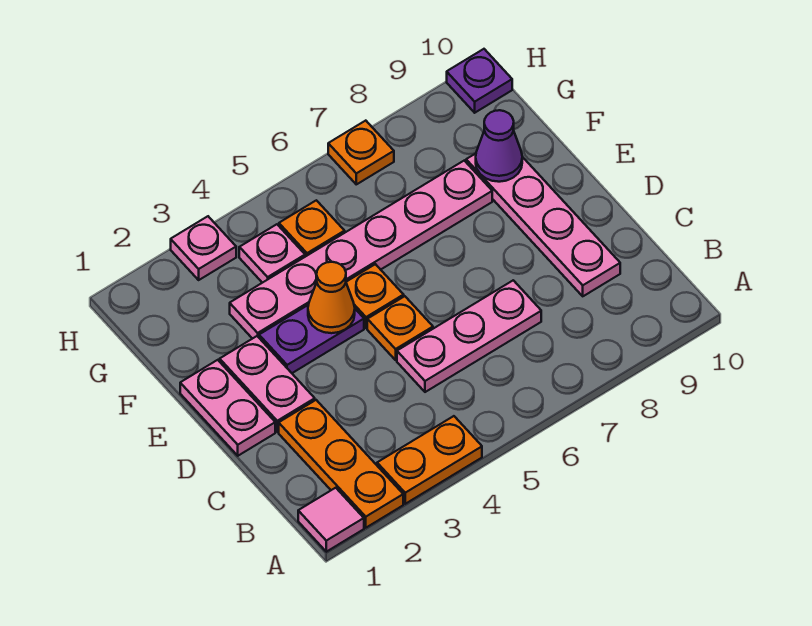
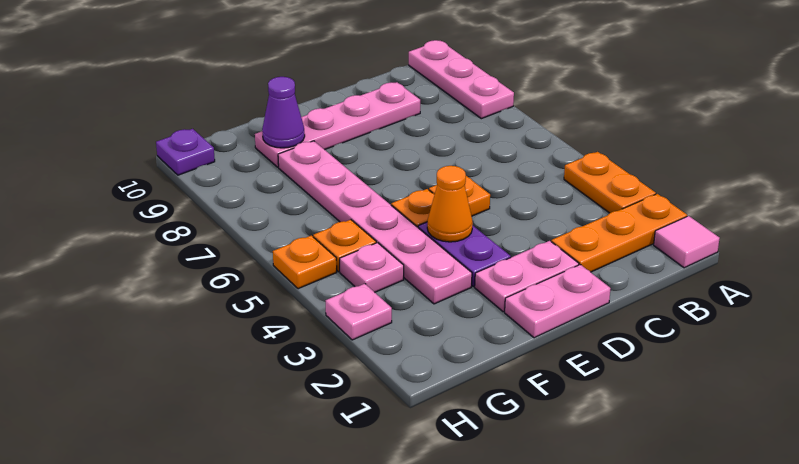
pink 1x3 plate [397,280,541,392] -> pink 1x3 plate moved to [409,40,514,119]
orange 1x1 plate [328,121,394,184] -> orange 1x1 plate moved to [273,236,337,289]

